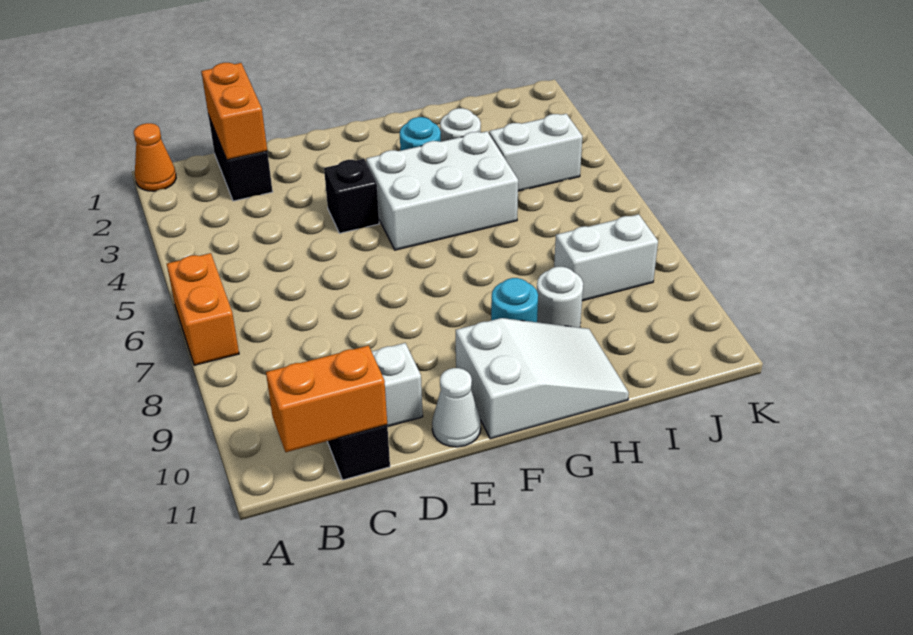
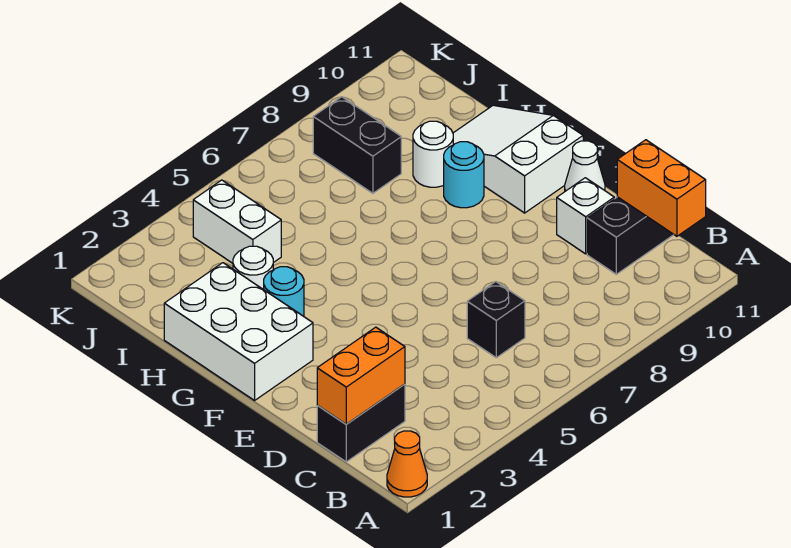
orange 1x2 brick [167,253,239,365] -> none
black 1x1 brick [324,159,379,233] -> black 1x1 brick moved to [467,282,525,358]
white 2x3 brick [366,131,518,250] -> white 2x3 brick moved to [164,263,313,400]
white 1x2 brick [554,214,658,301] -> black 1x2 brick [313,97,401,193]

